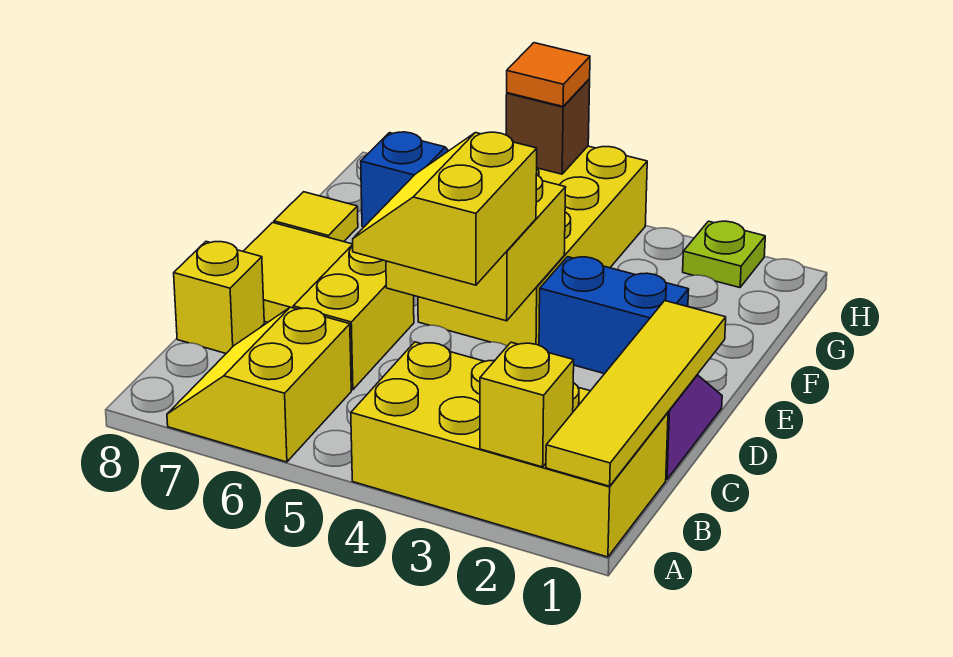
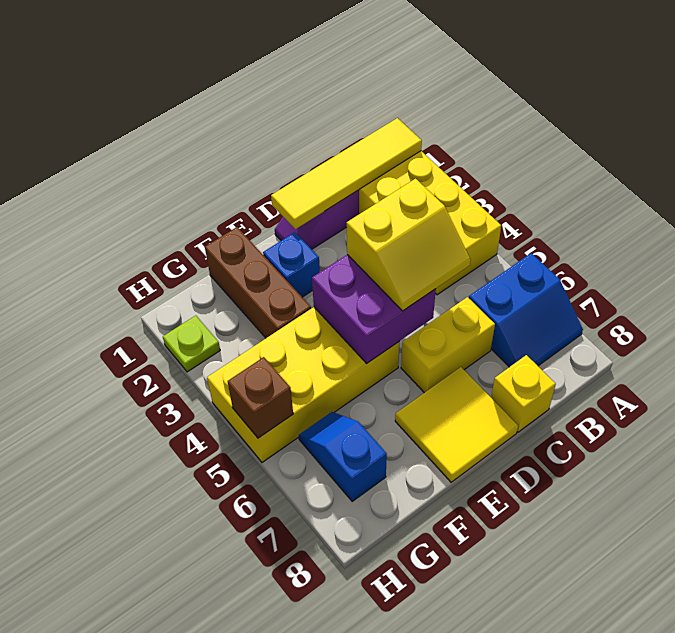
yellow 1x1 brick [480,342,574,467] -> none
yellow 2x2 slope [167,307,351,462] -> blue 2x2 slope [469,253,583,367]
yellow 2x2 brick [386,175,566,321] -> purple 2x2 brick [312,255,436,364]
blue 1x2 brick [539,257,689,374] -> blue 1x1 brick [263,232,320,297]
none -> brown 1x3 brick [205,227,311,338]
yellow 1x1 tile [274,192,358,242] -> none
orange 1x1 tile [507,43,590,106] -> none

